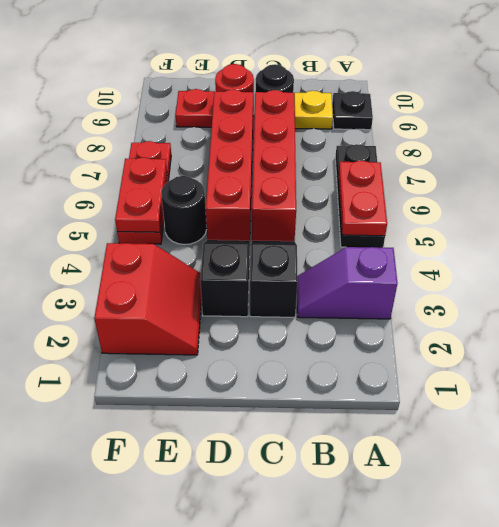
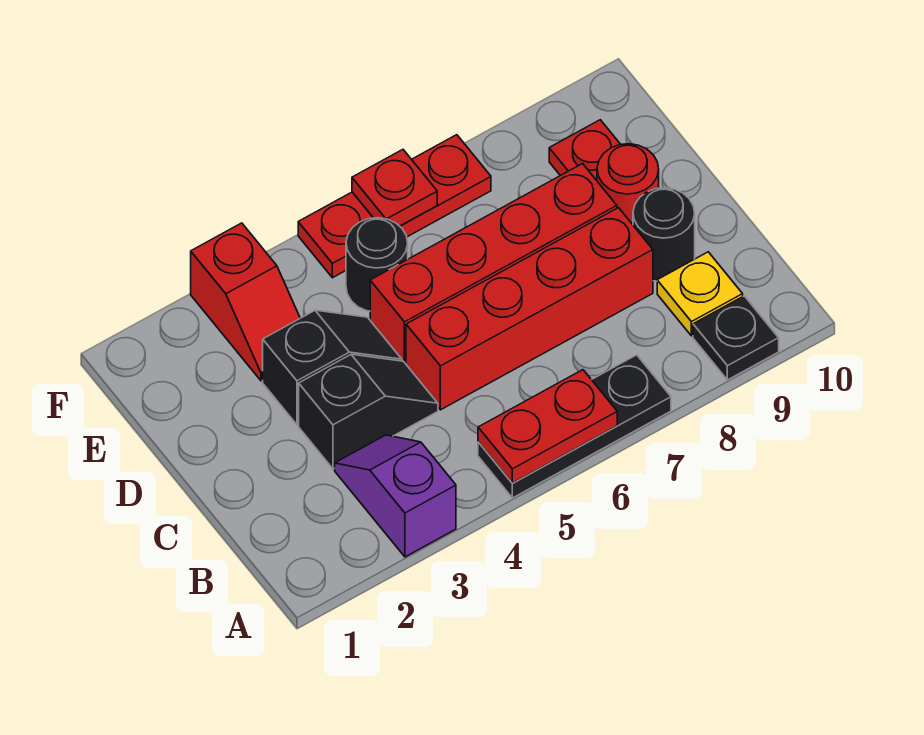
red 2x2 slope [94,243,202,355] -> red 1x2 slope [191,223,300,381]
red 1x2 plate [115,157,167,232] -> red 1x1 plate [352,150,437,226]

